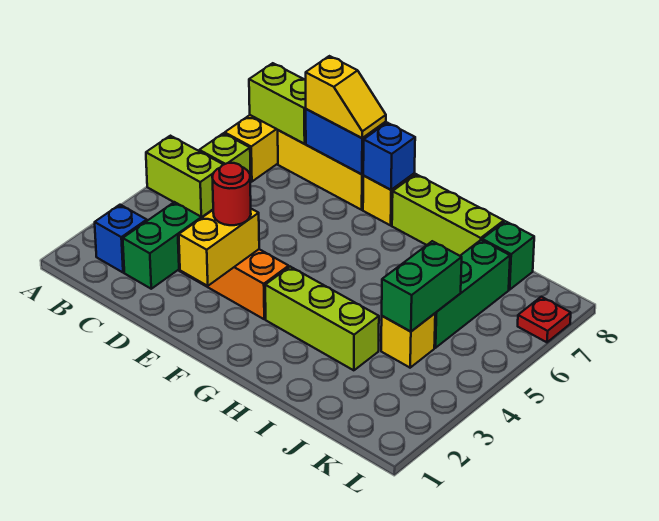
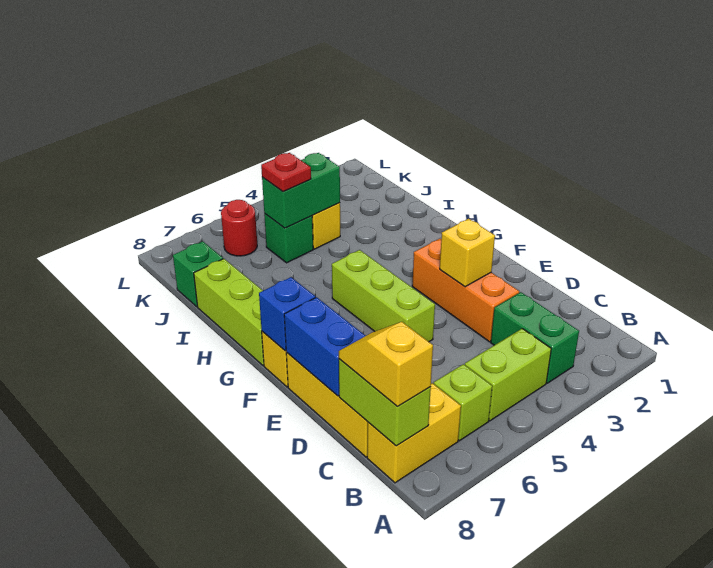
lime 1x2 brick [146,136,223,217] -> lime 1x2 brick turned to [465,329,551,421]
blue 1x1 brick [95,205,147,272] -> none
green 1x2 brick [123,202,202,289] -> green 1x2 brick turned to [491,292,579,383]
yellow 1x2 slope [306,56,386,138] -> yellow 1x2 slope moved to [339,322,433,406]
yellow 1x2 brick [179,209,259,286] -> yellow 1x1 brick [440,219,495,287]
red 1x1 round brick [212,163,251,225] -> red 1x1 round brick moved to [221,200,257,256]
lime 1x3 brick [265,267,379,370] -> lime 1x3 brick moved to [332,250,435,342]
green 1x3 brick [434,240,510,348] -> green 1x1 brick [264,214,313,263]
red 1x1 plate [518,297,571,342] -> red 1x1 plate moved to [261,153,311,192]

